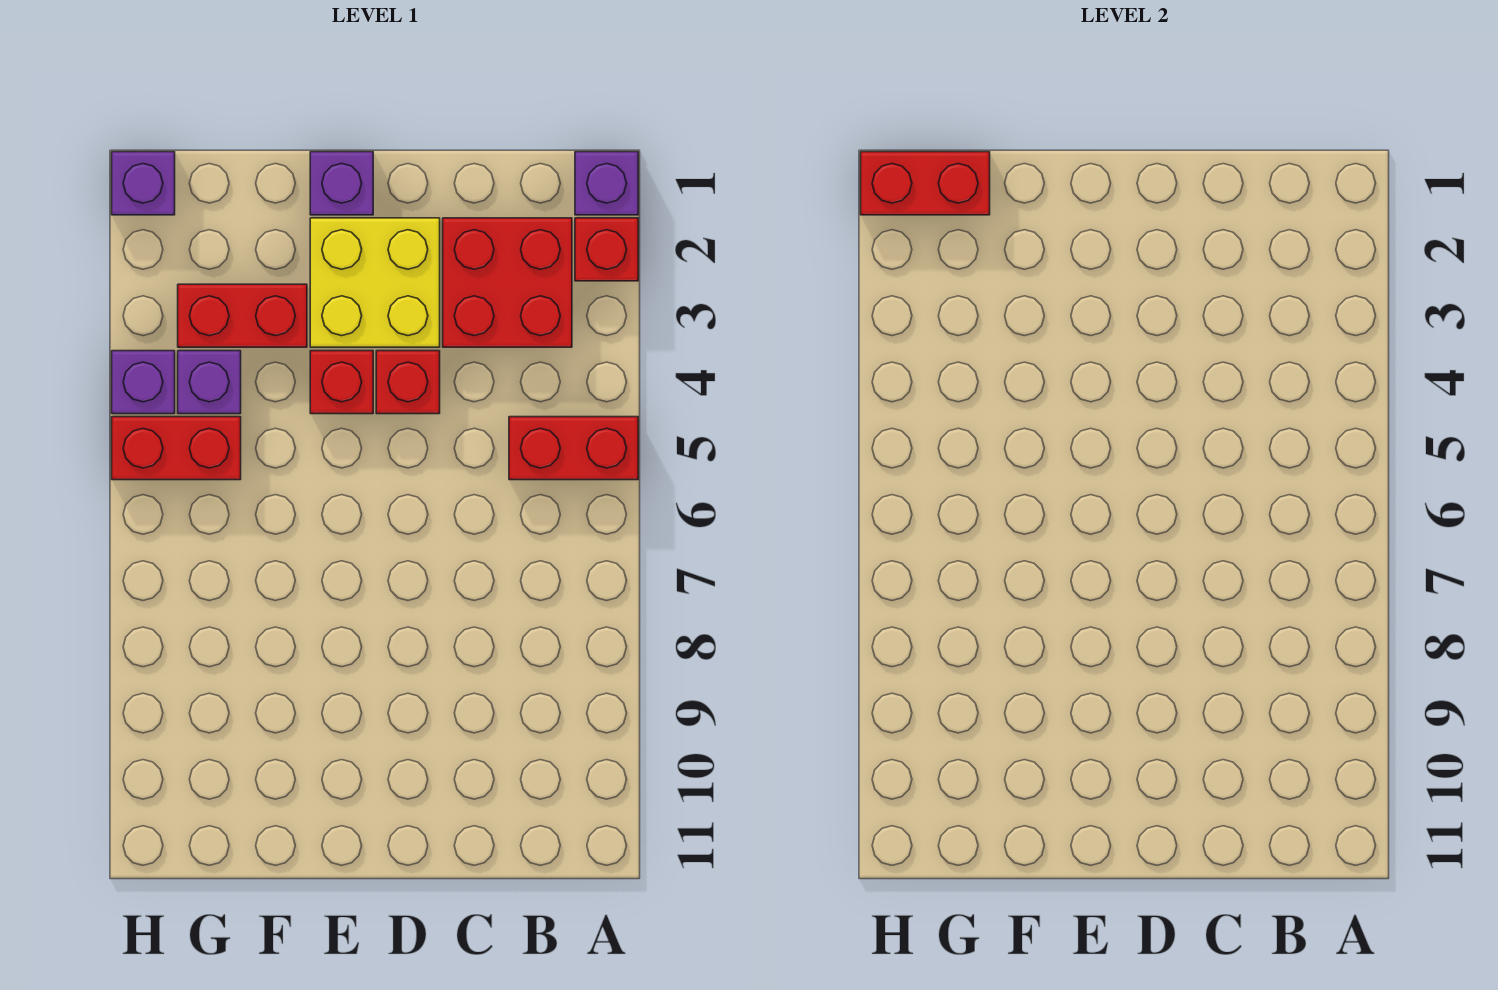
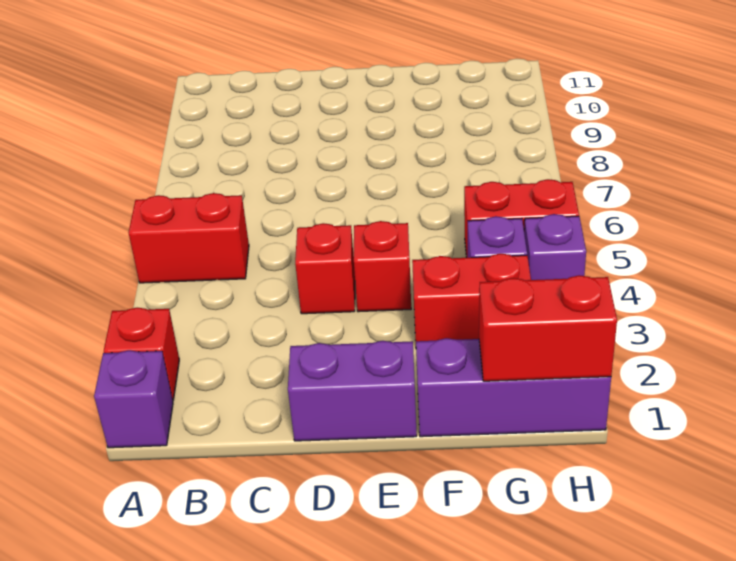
red 2x2 brick [443,218,572,347] -> none
yellow 2x2 brick [310,218,440,347] -> none
purple 1x1 brick [310,152,373,215] -> purple 1x2 brick [288,341,417,441]
purple 1x1 brick [112,152,175,215] -> purple 1x3 brick [416,338,611,437]

